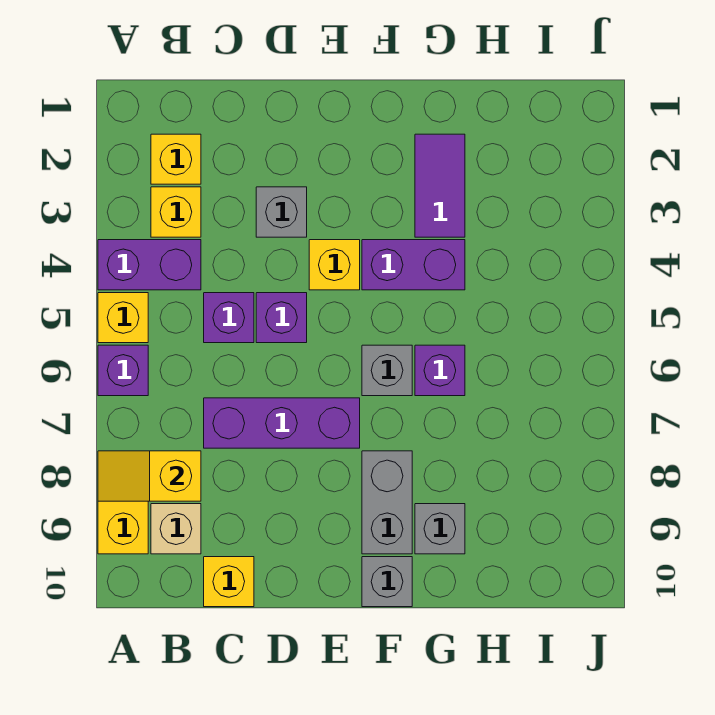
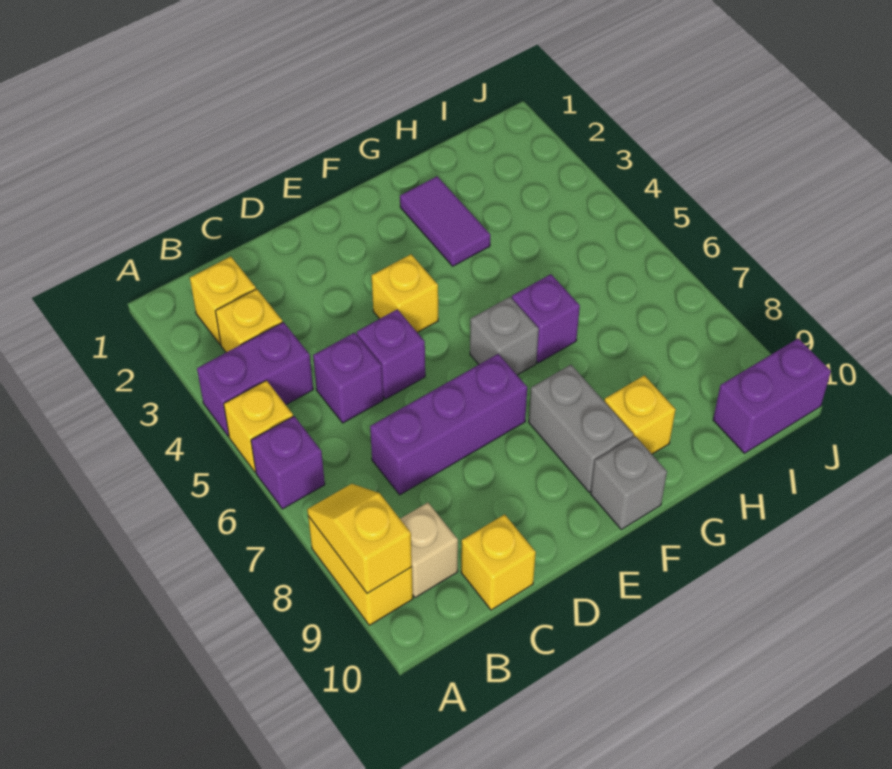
yellow 1x2 slope [98,451,201,501] -> yellow 1x2 slope turned to [307,484,412,593]
grey 1x1 brick [256,187,307,237] -> none
purple 1x2 brick [362,240,465,290] -> purple 1x2 brick moved to [713,338,831,453]
grey 1x1 brick [415,504,465,554] -> yellow 1x1 brick [604,375,676,454]

